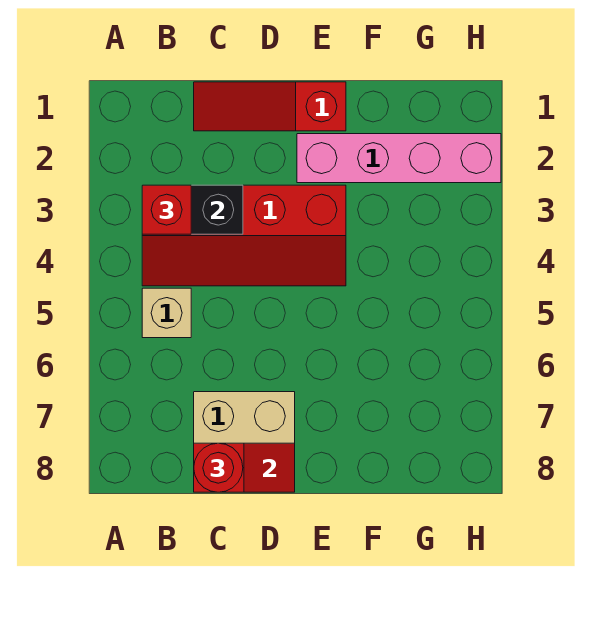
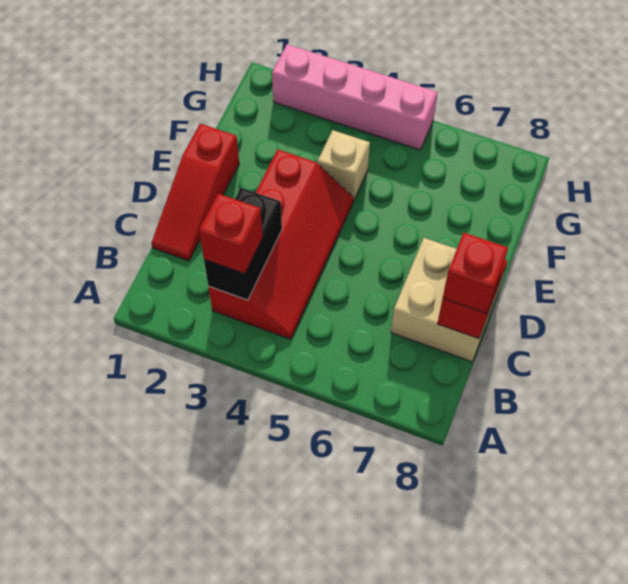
tan 1x1 brick [142,288,191,338] -> tan 1x1 brick moved to [318,130,370,201]
red 1x1 round brick [194,443,243,492] -> red 1x1 brick [443,233,508,313]
pink 1x4 brick [297,134,501,183] -> pink 1x4 brick turned to [272,44,438,150]

